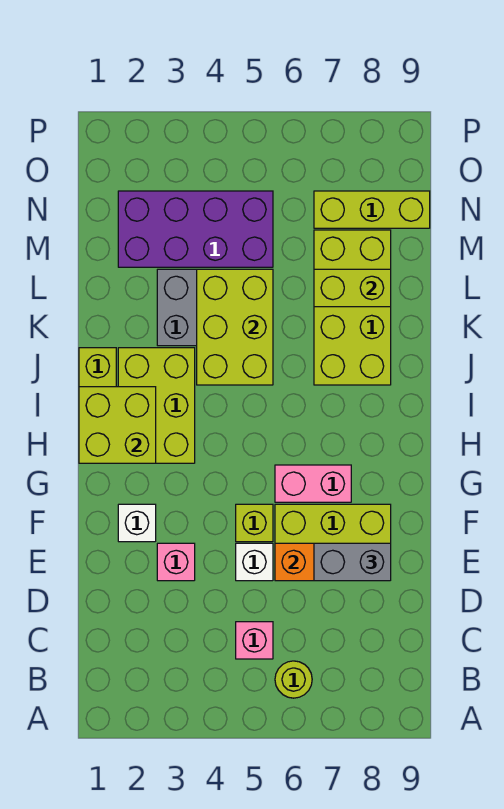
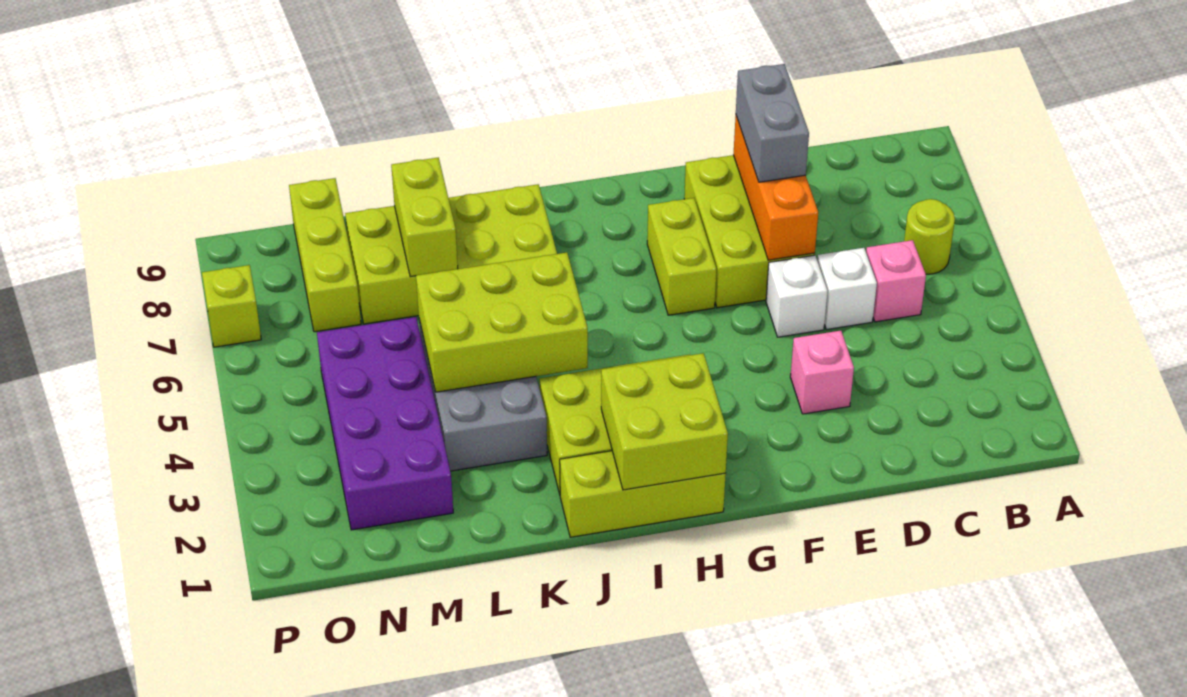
white 1x1 brick [118,504,156,542] -> white 1x1 brick moved to [817,248,877,330]
lime 1x1 brick [236,504,273,542] -> lime 1x1 brick moved to [202,265,261,347]
pink 1x2 brick [275,465,351,502] -> lime 1x2 brick [647,198,716,315]

